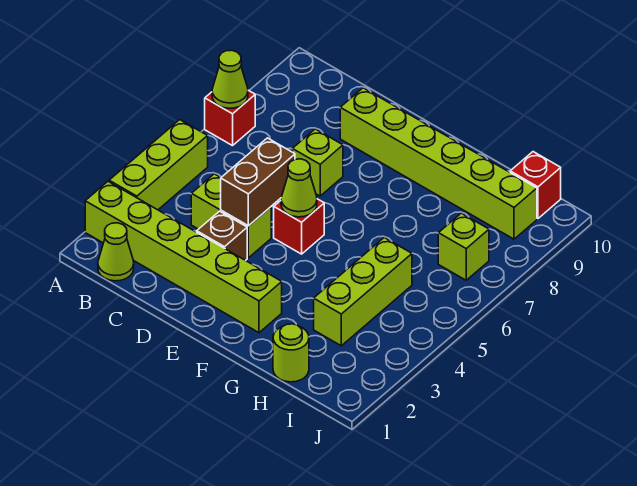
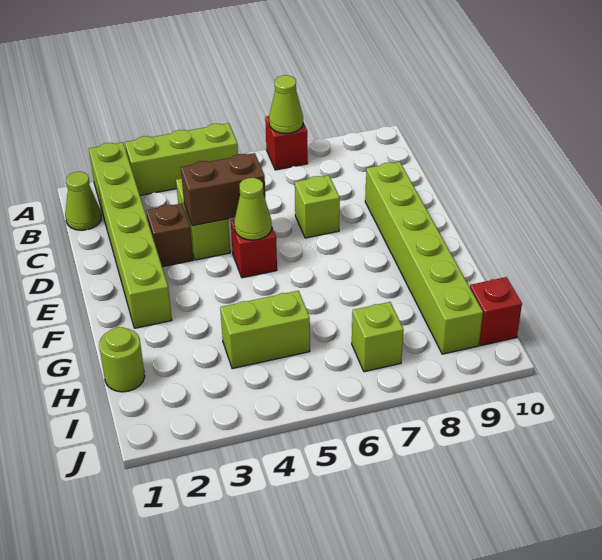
lime 1x3 brick [314,238,412,346] -> lime 1x2 brick [220,291,310,369]

